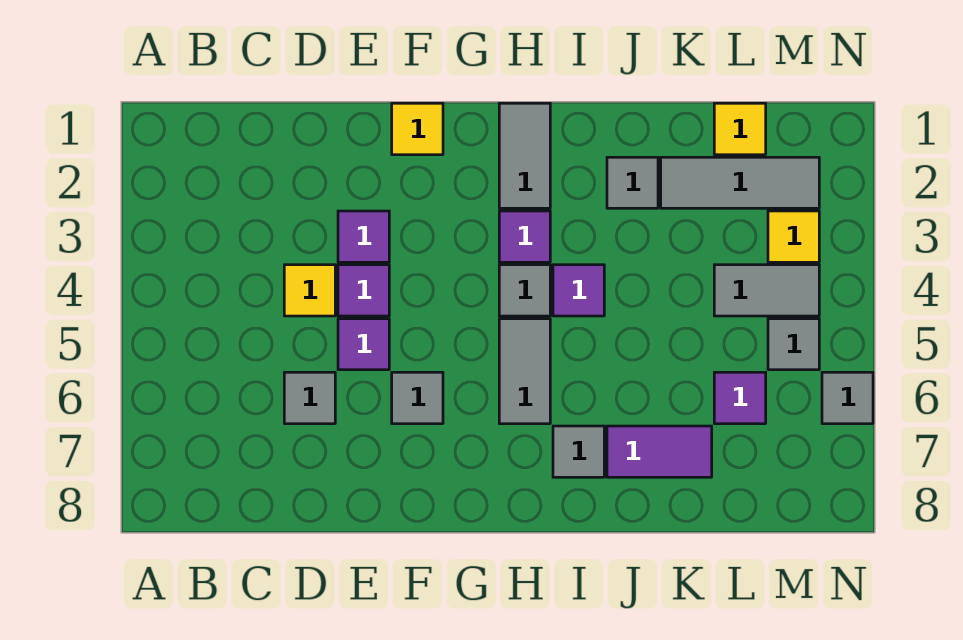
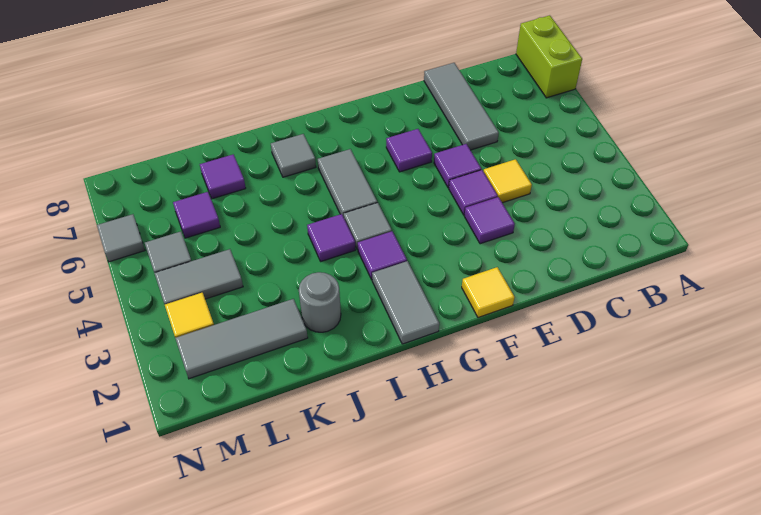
none -> lime 1x2 brick [516,15,582,98]
grey 1x1 tile [284,372,335,424] -> grey 1x3 tile [424,63,499,150]
grey 1x1 tile [392,372,443,424] -> purple 1x1 tile [386,129,432,172]
grey 1x1 tile [607,157,658,208] -> grey 1x1 round brick [299,272,341,332]
purple 1x2 tile [607,426,712,477] -> purple 1x1 tile [200,154,246,199]
yellow 1x1 tile [714,103,766,155] -> none

